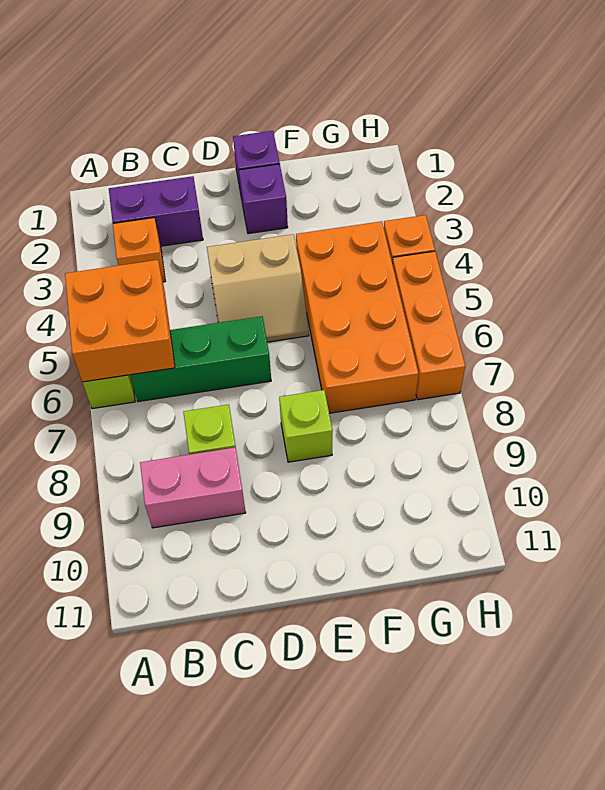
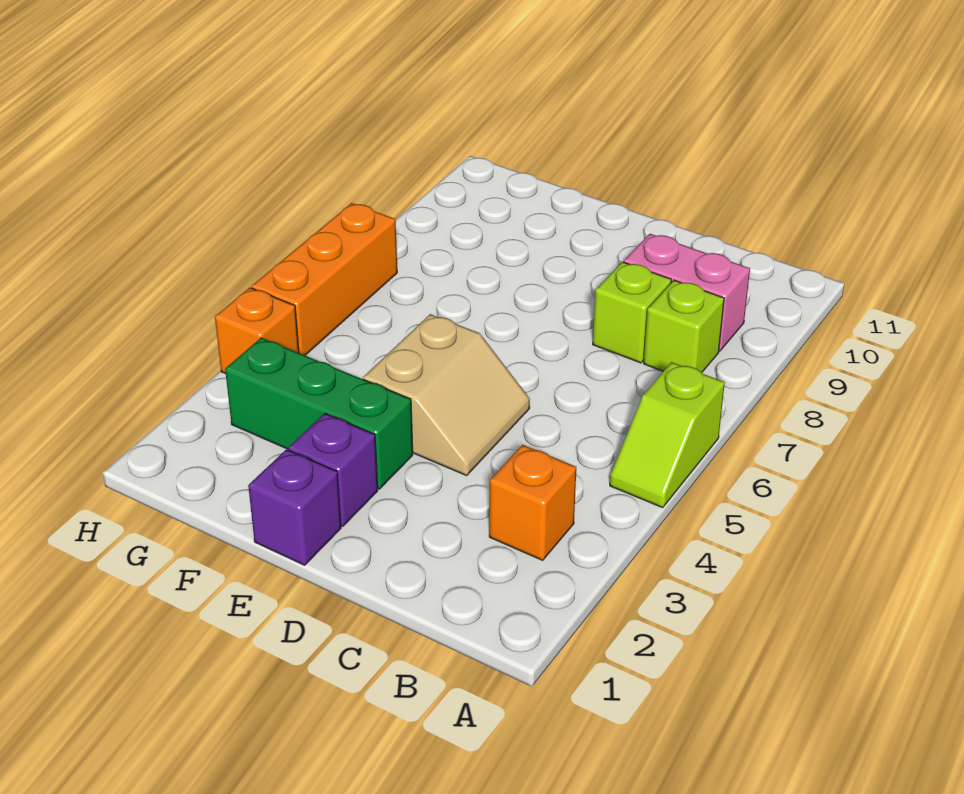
orange 2x2 brick [65,260,175,382] -> none
purple 1x2 brick [109,176,203,246] -> none
green 1x3 brick [130,316,271,402] -> green 1x3 brick moved to [225,338,413,489]
tan 2x2 slope [207,234,309,342] -> tan 2x2 slope turned to [363,314,530,476]
lime 1x1 brick [279,390,333,462] -> lime 1x1 brick moved to [644,280,724,372]
orange 2x4 brick [296,221,419,413] -> none

